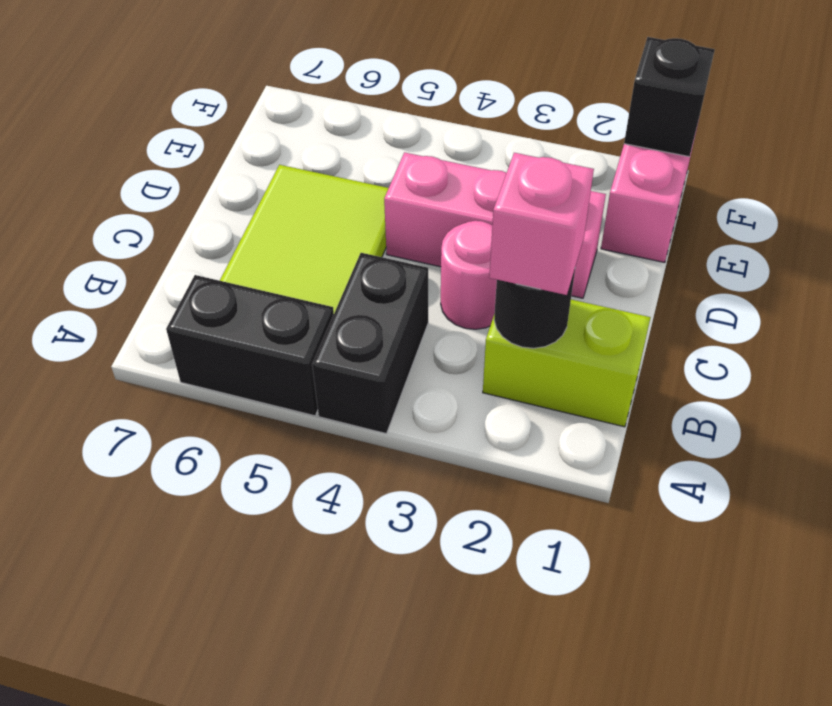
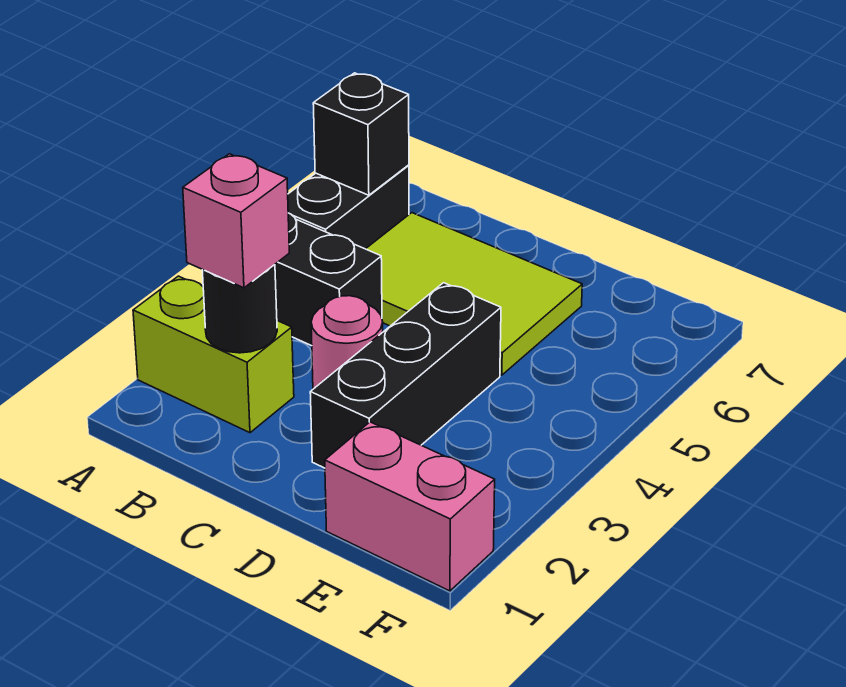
lime 1x2 brick [483,300,651,427] -> lime 1x2 brick turned to [133,276,294,433]
pink 1x3 brick [384,152,606,298] -> black 1x3 brick [310,283,501,468]
black 1x1 brick [624,37,715,157] -> black 1x1 brick moved to [313,73,409,195]

